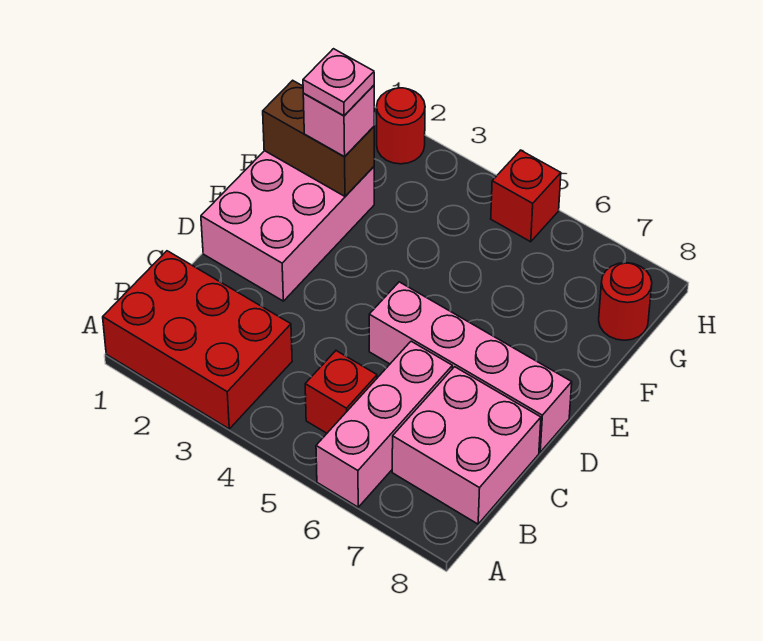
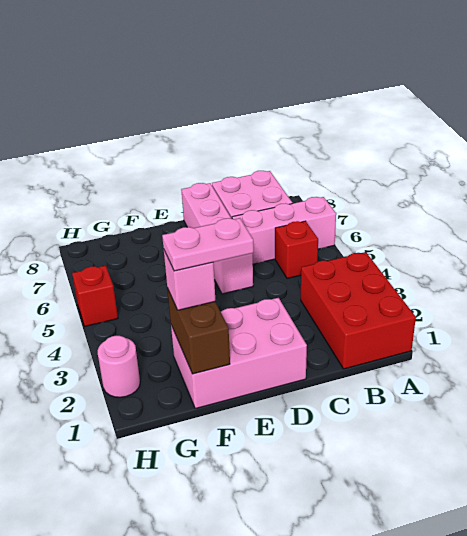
pink 1x1 plate [303,49,374,116] -> pink 1x2 plate [162,218,254,271]
red 1x1 round brick [599,263,652,340] -> none
red 1x1 round brick [377,88,425,164] -> pink 1x1 round brick [98,336,140,397]

